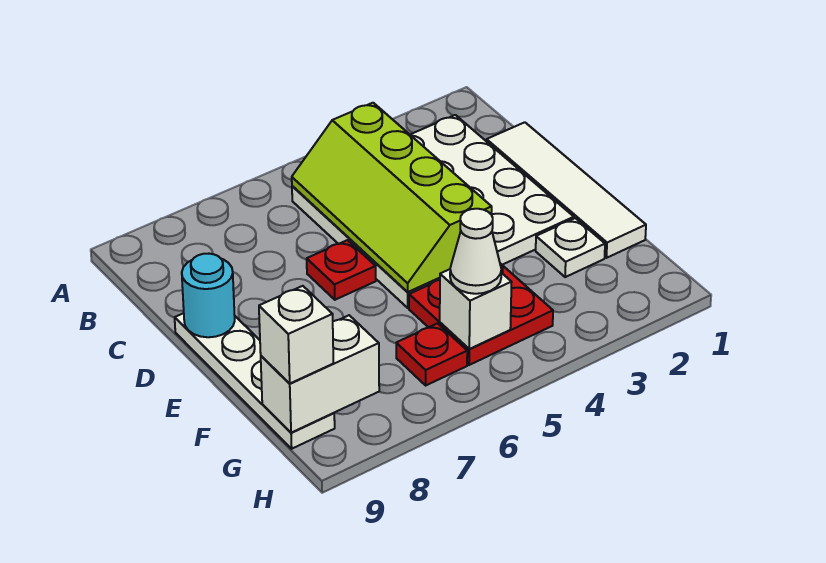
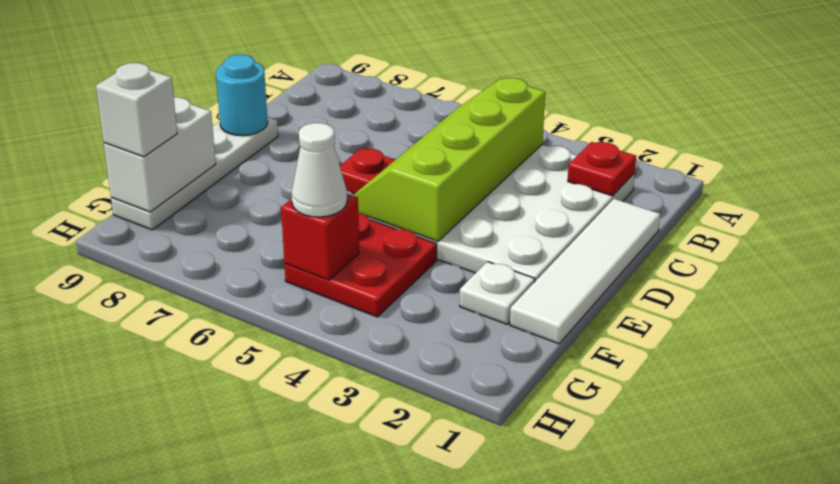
white 1x1 brick [440,269,512,349] -> red 1x1 brick [281,194,359,280]
red 1x1 plate [396,323,467,385] -> red 1x1 plate moved to [568,142,636,196]
white 1x2 brick [261,315,379,433] -> white 1x2 brick turned to [104,97,216,212]

